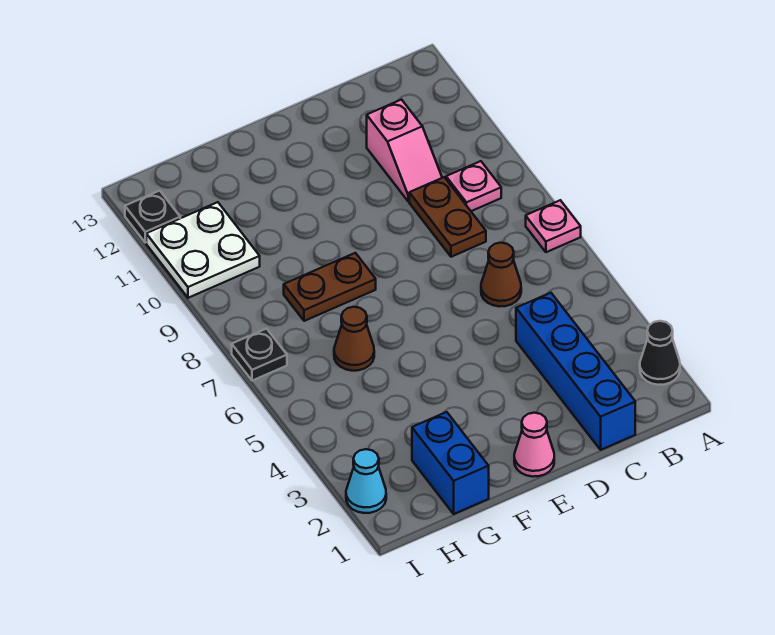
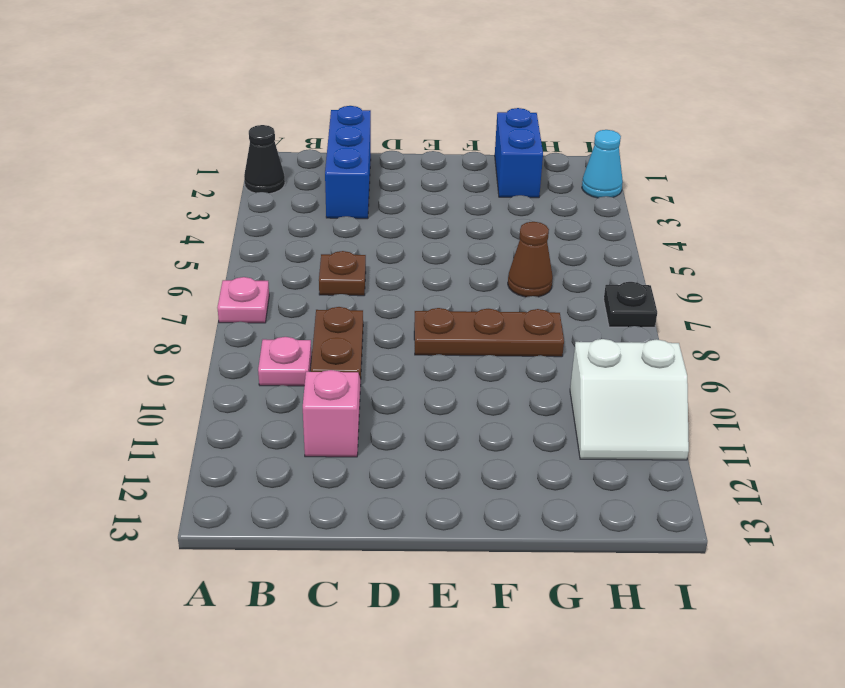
blue 1x4 brick [516,293,635,450] -> blue 1x3 brick [325,106,371,219]
brown 1x1 cone [481,243,521,307] -> brown 1x1 plate [319,251,366,296]
pink 1x1 cone [514,413,554,477] -> none
brown 1x2 plate [284,253,376,321] -> brown 1x3 plate [414,308,564,357]
white 2x2 plate [146,202,260,298] -> white 2x2 slope [570,339,689,460]
black 1x1 plate [125,191,180,243] -> none

